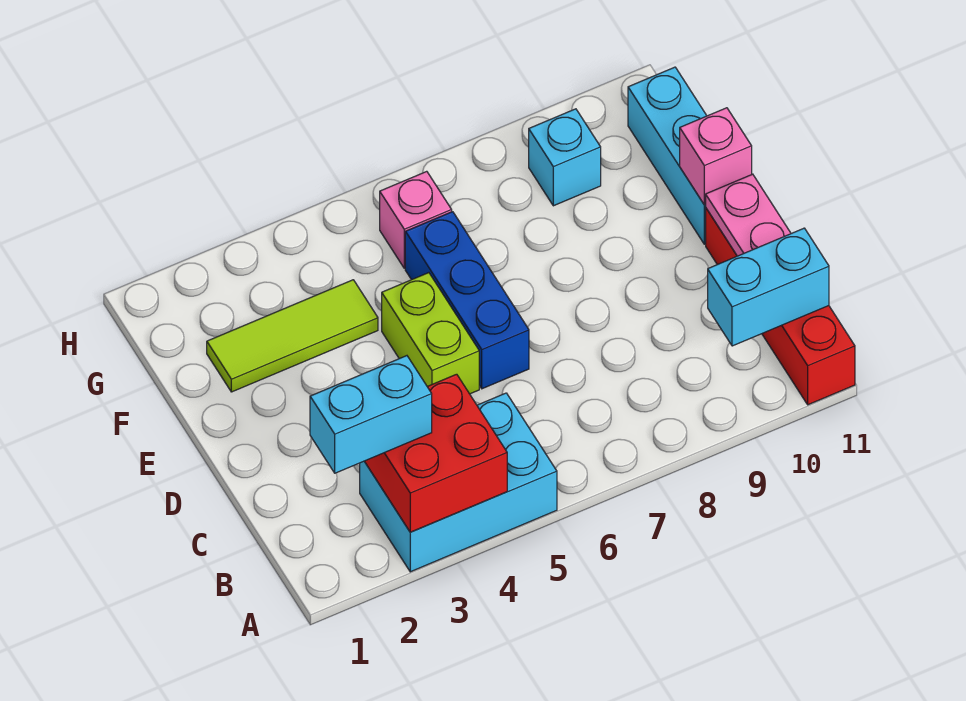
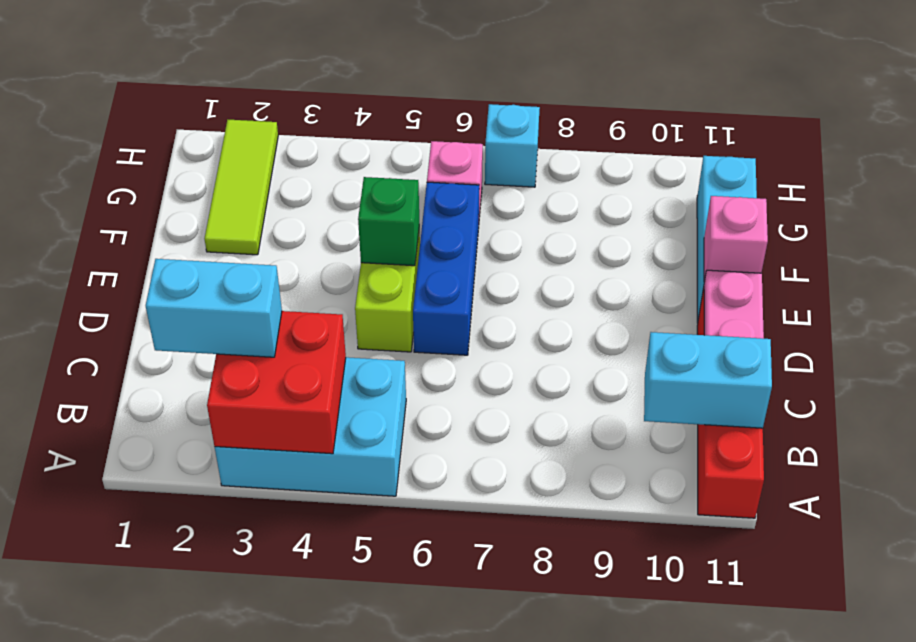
none -> green 1x1 brick [358,177,420,266]
lime 1x3 tile [207,280,378,392] -> lime 1x3 tile turned to [204,120,278,255]
cyan 1x1 brick [529,109,601,206] -> cyan 1x1 brick moved to [485,104,540,187]

